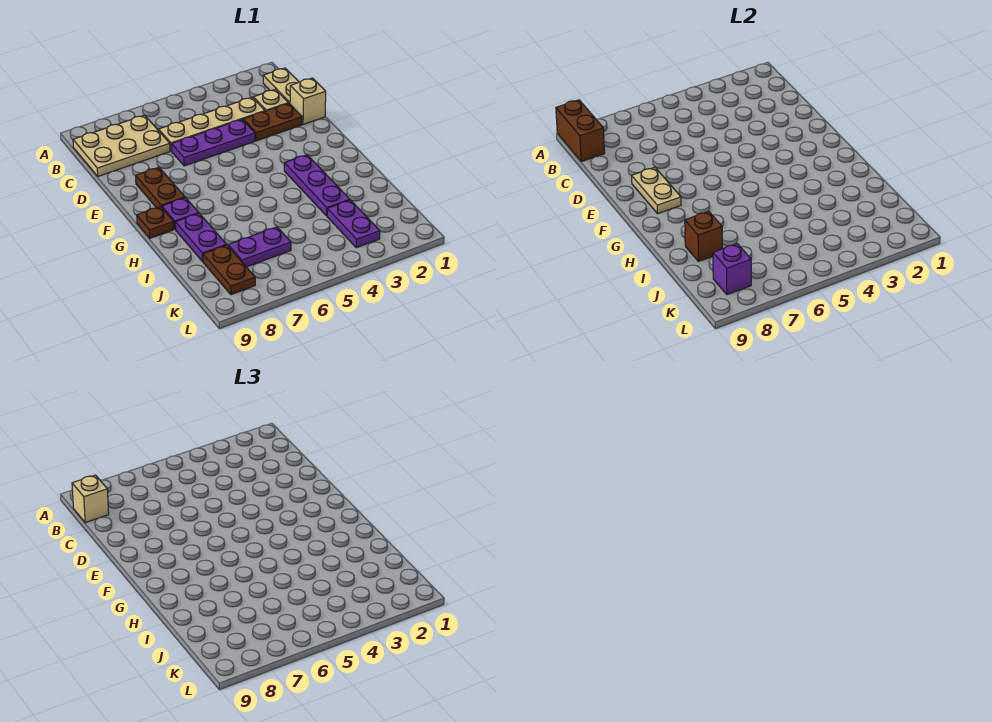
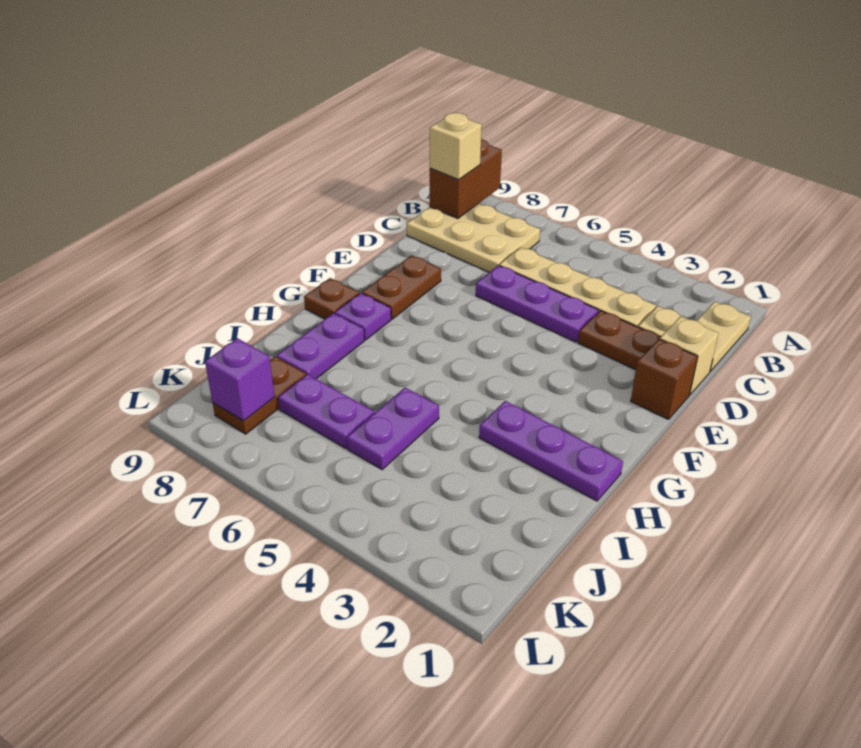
tan 1x2 plate [632,167,681,213] -> none
purple 1x3 plate [284,155,350,216] -> purple 1x3 plate turned to [479,401,623,501]
brown 1x1 brick [685,211,722,262] -> brown 1x1 brick moved to [631,339,698,419]
purple 1x2 plate [327,200,380,248] -> purple 1x2 plate moved to [347,388,439,469]

